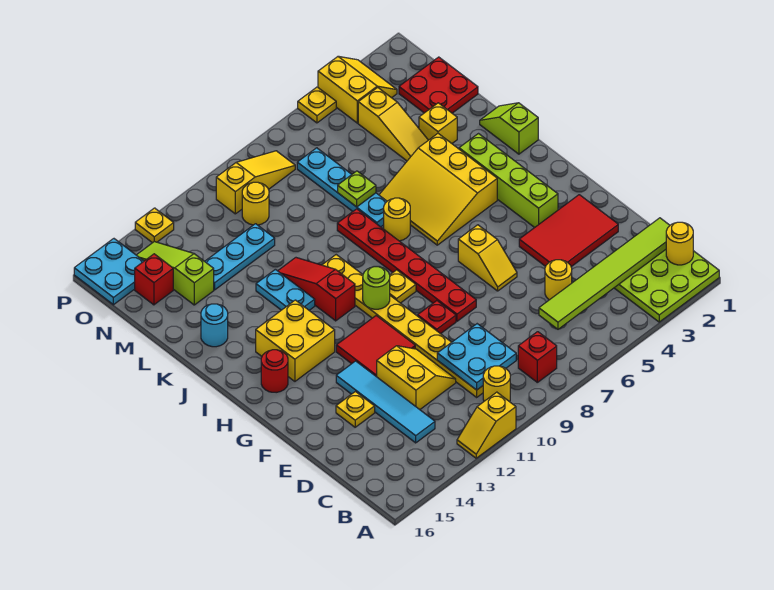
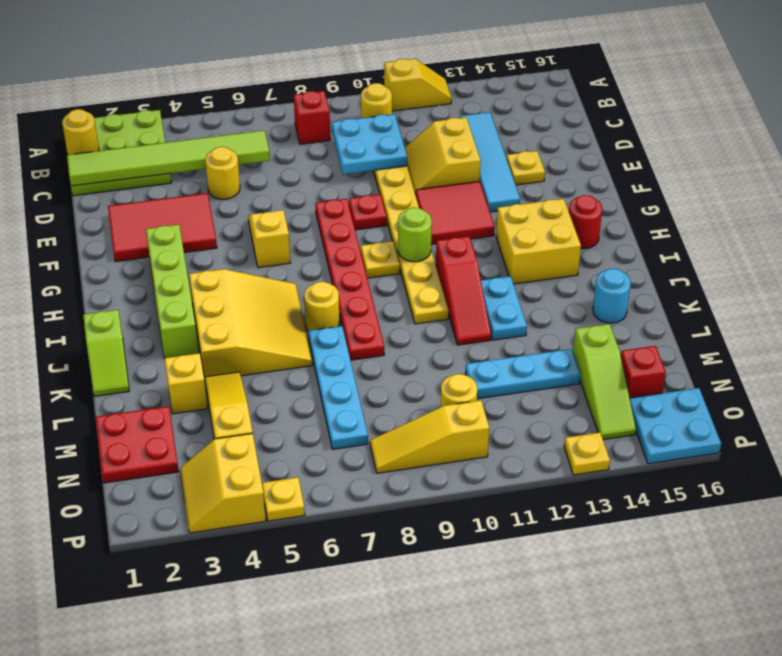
lime 1x1 plate [338,171,376,207] -> none

